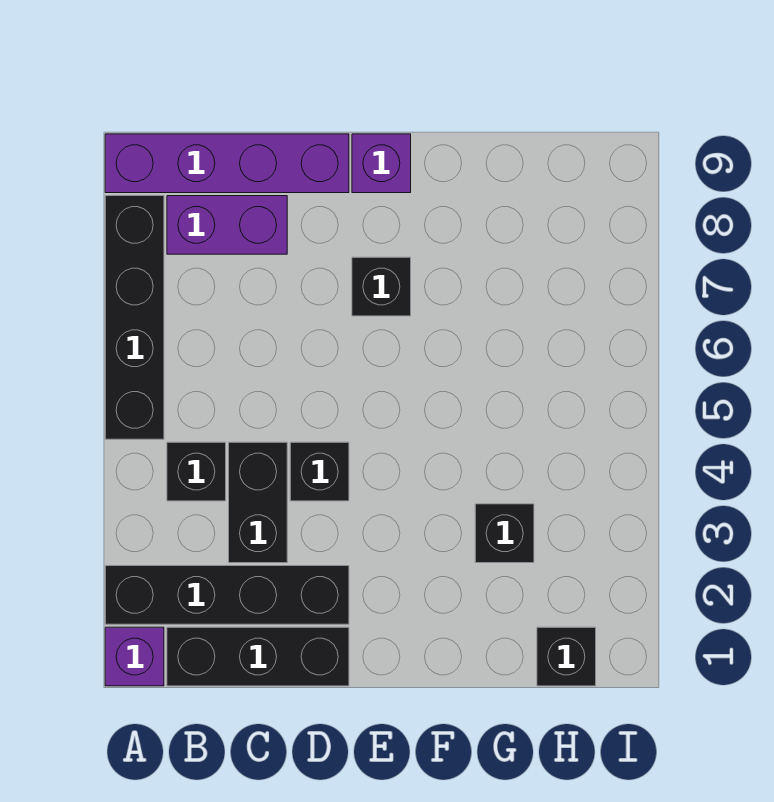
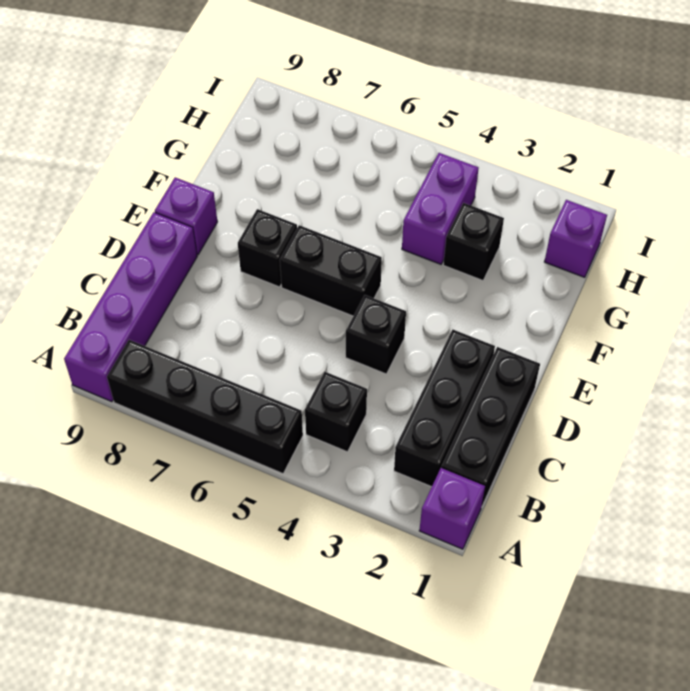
black 1x4 brick [105,566,349,624] -> black 1x3 brick [394,330,495,487]
purple 1x2 brick [167,196,287,254] -> purple 1x2 brick moved to [402,153,479,264]
black 1x2 brick [229,442,287,563] -> black 1x2 brick moved to [280,225,382,316]
black 1x1 brick [537,627,596,686] -> purple 1x1 brick [544,200,607,277]

